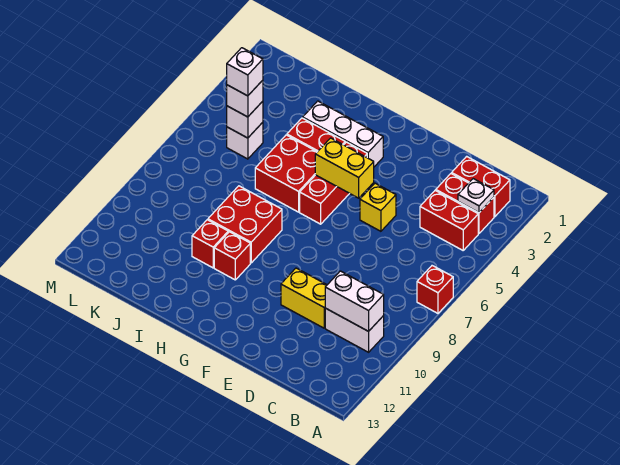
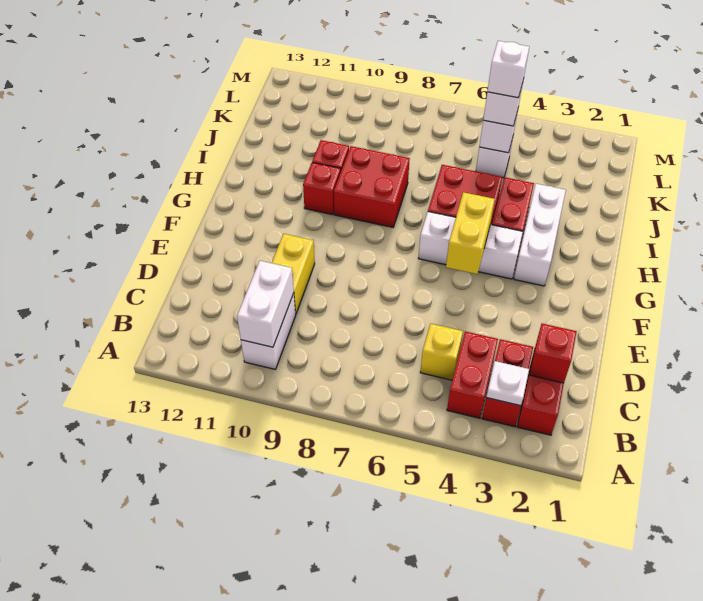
red 1x1 brick [417,266,453,313] -> red 1x1 brick moved to [529,324,577,383]
yellow 1x1 brick [360,183,396,231] -> yellow 1x1 brick moved to [420,324,463,380]
red 1x3 brick [300,142,367,224] -> white 1x3 brick [418,212,523,279]

